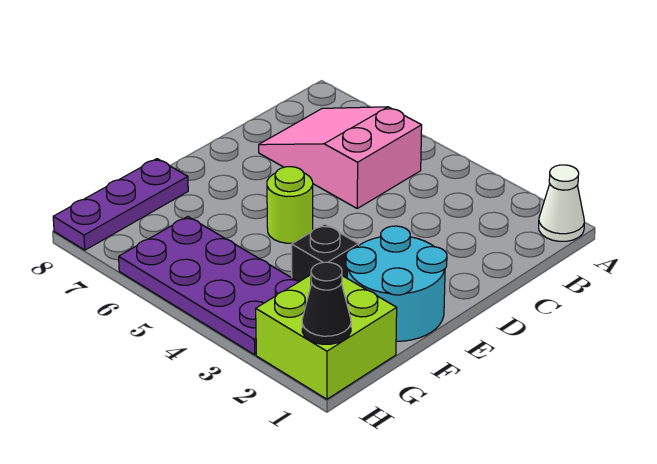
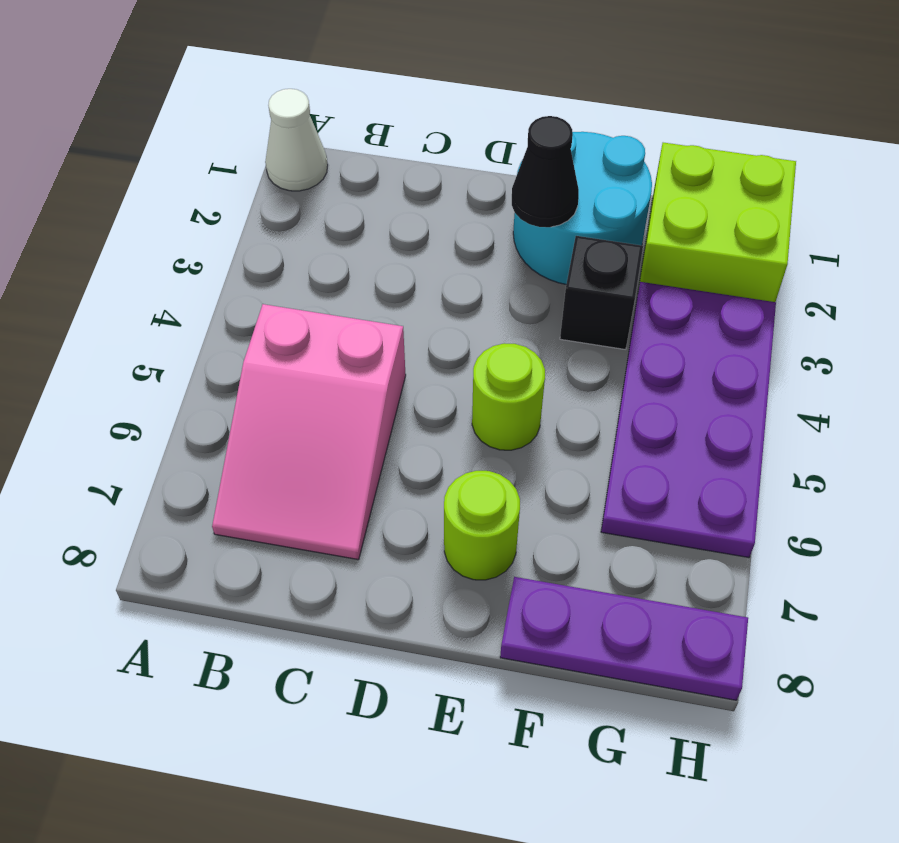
none -> lime 1x1 round brick [444,471,520,580]
black 1x1 cone [302,262,351,344] -> black 1x1 cone moved to [512,116,579,227]

